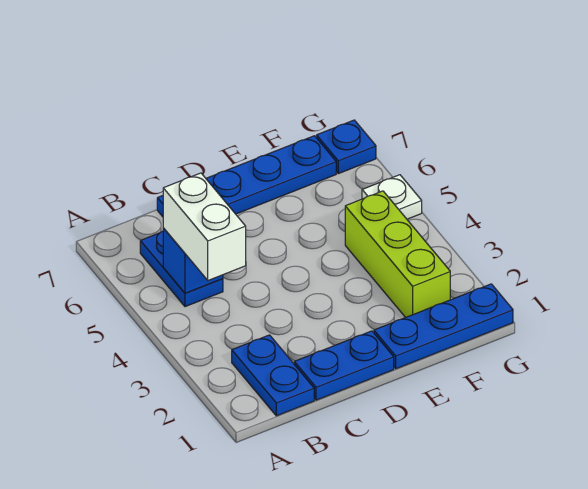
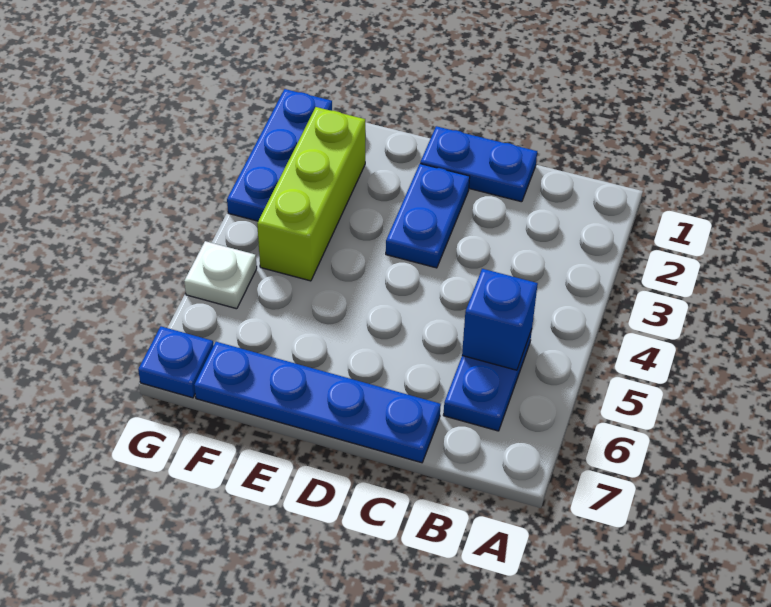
blue 1x2 plate [232,335,314,416] -> blue 1x2 plate moved to [386,164,470,268]
white 1x2 brick [163,173,246,280] -> none
blue 1x3 plate [374,284,513,369] -> blue 1x3 plate turned to [227,89,332,221]

